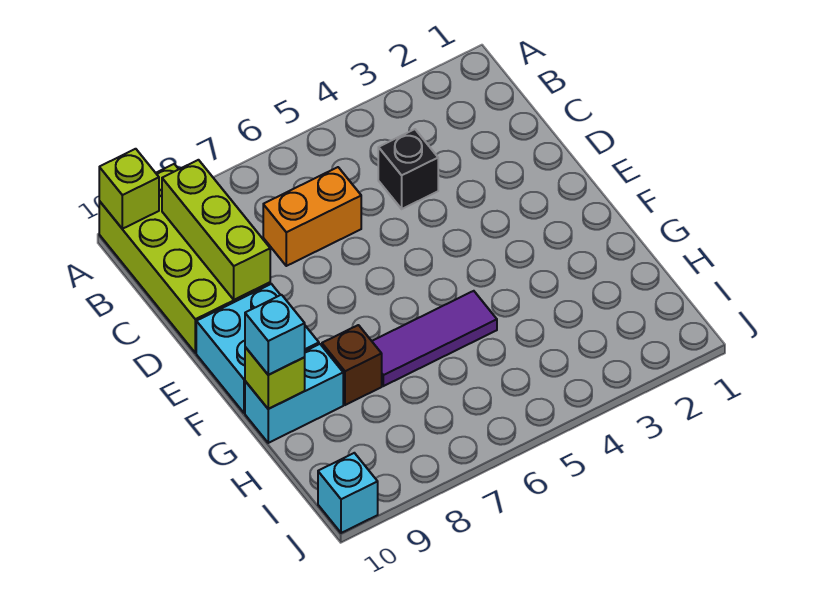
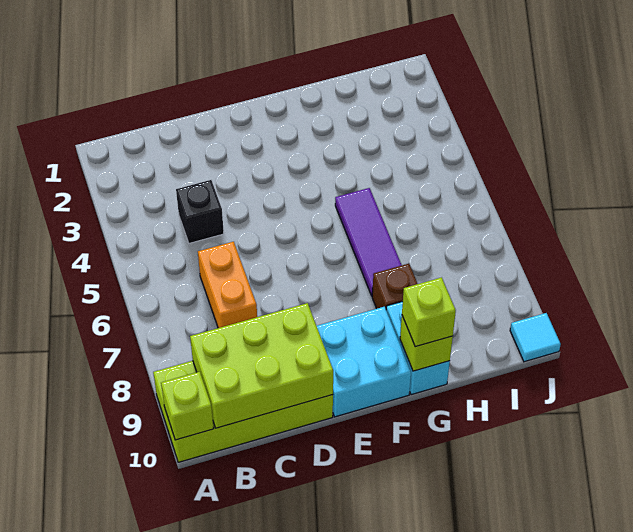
lime 1x3 brick [162,160,270,300] -> lime 2x3 brick [190,303,333,428]
cyan 1x1 brick [245,295,305,375] -> lime 1x1 brick [402,277,456,347]
cyan 1x1 brick [318,453,378,533] -> cyan 1x1 tile [510,313,561,362]

